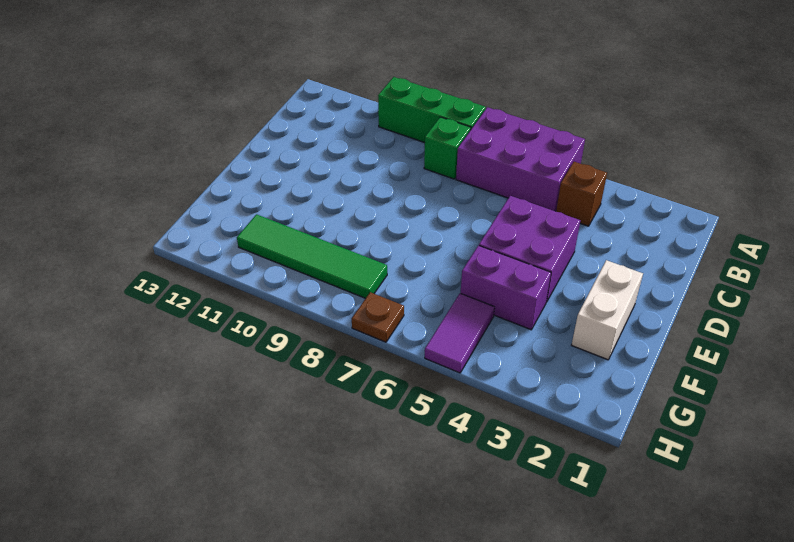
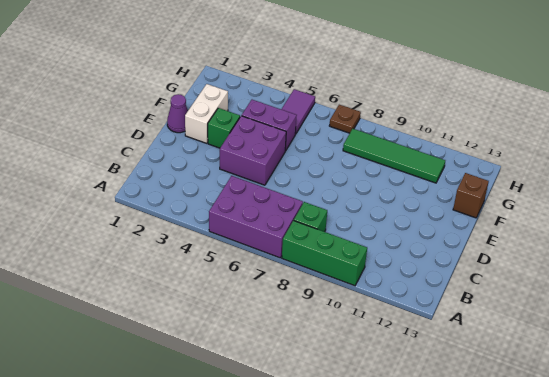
brown 1x1 brick [556,162,607,226] -> brown 1x1 brick moved to [453,173,489,218]
none -> purple 1x1 cone [167,94,188,133]
none -> green 1x1 brick [208,108,240,148]

